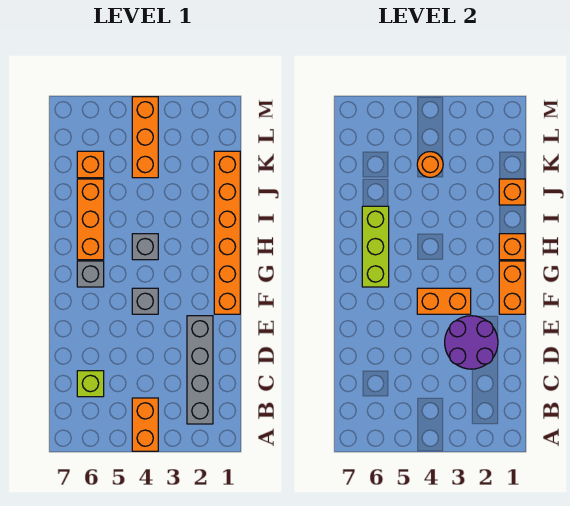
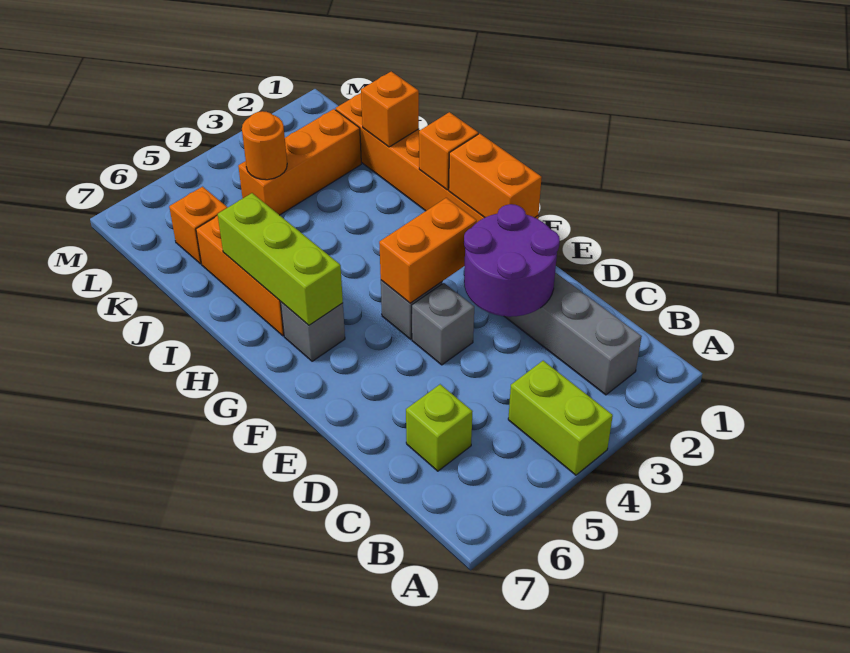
orange 1x2 brick [132,398,158,451] -> lime 1x2 brick [508,361,613,475]
grey 1x1 brick [132,234,158,260] -> grey 1x1 brick moved to [412,283,474,365]
orange 1x3 brick [132,97,158,178] -> orange 1x3 brick turned to [238,109,361,215]

